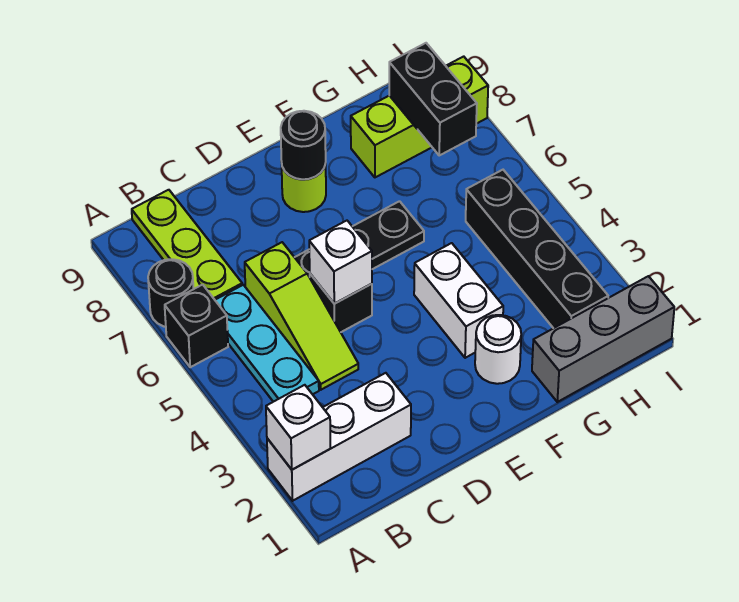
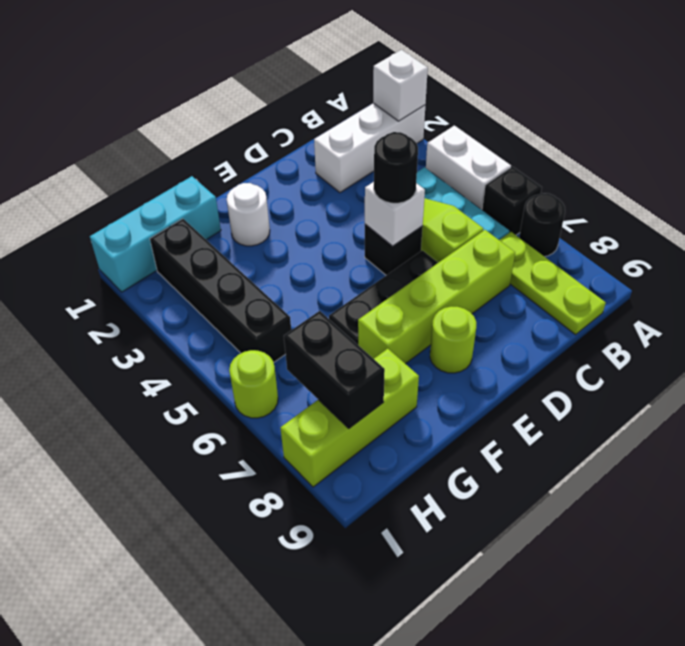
none -> lime 1x4 brick [358,230,515,364]
black 1x1 round brick [281,111,326,179] -> black 1x1 round brick moved to [374,132,418,203]
white 1x2 brick [414,243,503,358] -> white 1x2 brick moved to [426,126,511,210]
grey 1x3 brick [532,276,674,402] -> cyan 1x3 brick [90,176,221,292]
none -> lime 1x1 round brick [229,350,278,418]

